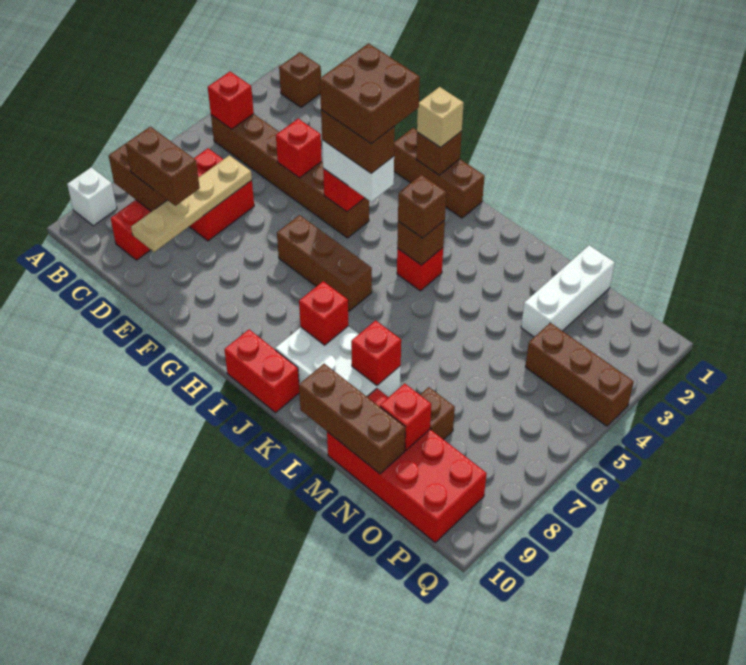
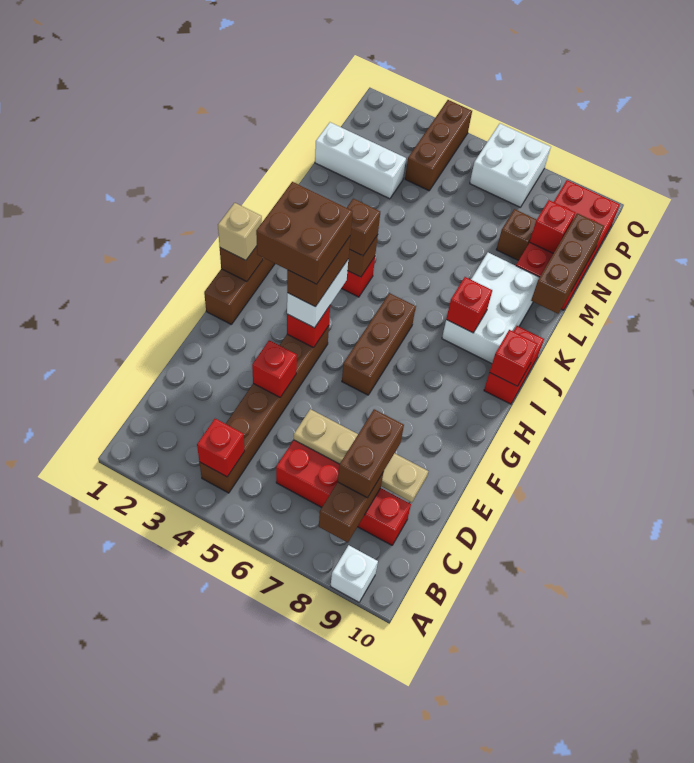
brown 1x1 brick [279,52,321,107] -> none
red 1x1 brick [351,320,401,385] -> red 1x1 brick moved to [490,330,537,386]
none -> white 2x2 brick [470,124,551,207]

